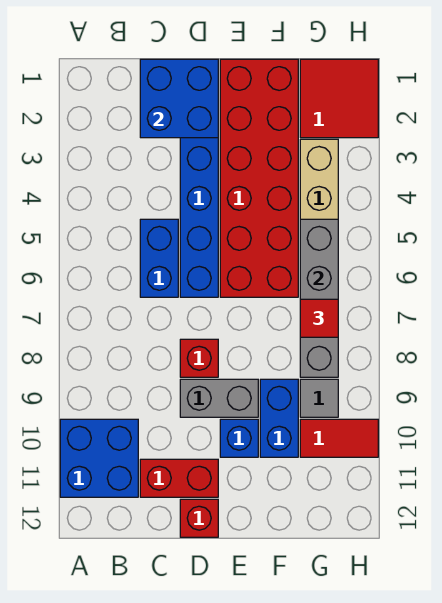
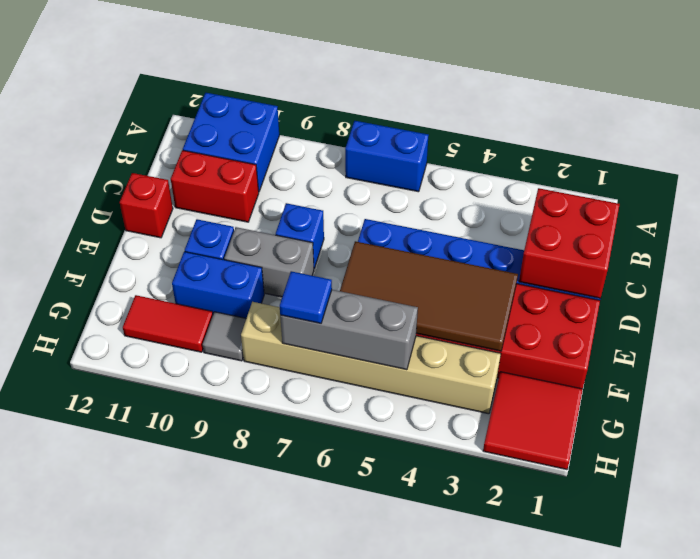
blue 2x2 brick [140,59,218,138] -> red 2x2 brick [519,188,620,298]
blue 1x2 brick [140,219,178,297] -> blue 1x2 brick moved to [345,121,429,192]
red 1x2 brick [140,459,218,497] -> red 1x2 brick turned to [171,150,259,222]
red 1x1 brick [180,339,218,377] -> blue 1x1 brick [276,203,324,269]
grey 1x2 brick [180,379,258,417] -> grey 1x2 brick turned to [224,227,314,297]
none -> brown 2x4 tile [340,241,518,351]
grey 1x4 brick [300,219,338,377] -> grey 1x3 brick [280,290,418,370]
red 1x1 tile [300,299,338,337] -> blue 1x1 tile [280,271,332,323]
red 1x2 tile [300,419,378,457] -> red 1x2 tile turned to [123,295,213,352]

